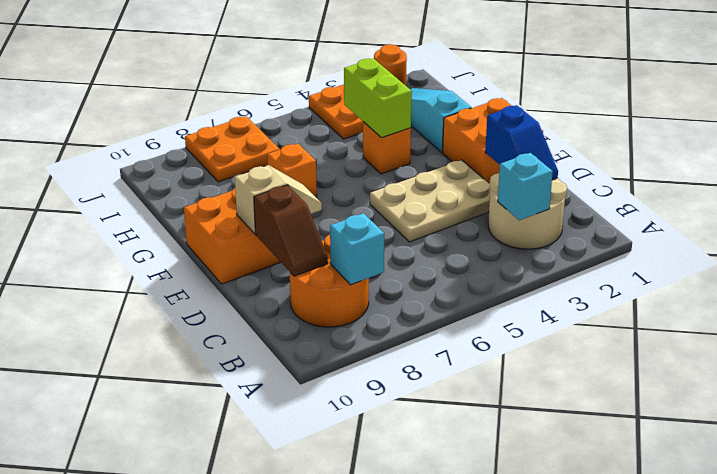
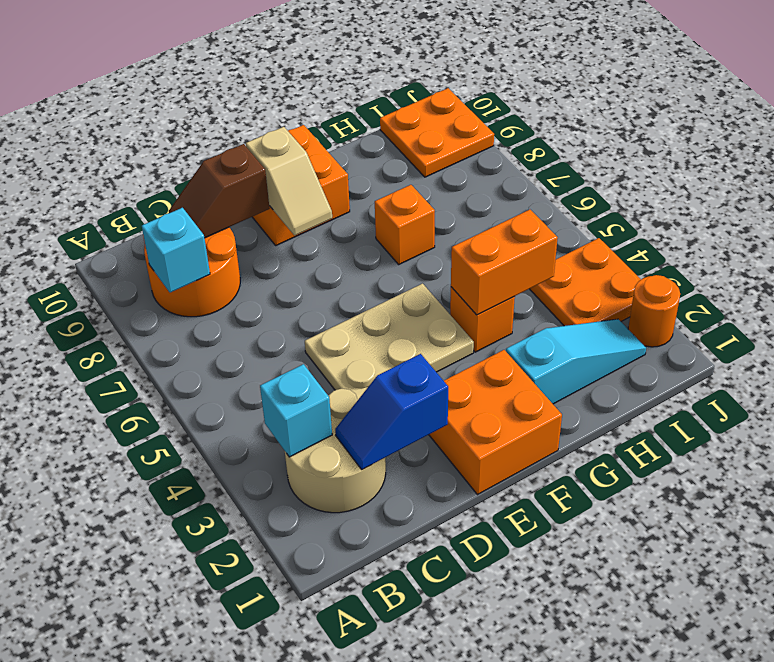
tan 2x3 plate [370,160,490,242] -> tan 2x3 plate turned to [305,284,474,399]
lime 1x2 brick [344,58,412,138] -> orange 1x2 brick [451,210,558,315]
orange 2x2 plate [185,116,280,182] -> orange 2x2 plate moved to [380,88,494,177]

